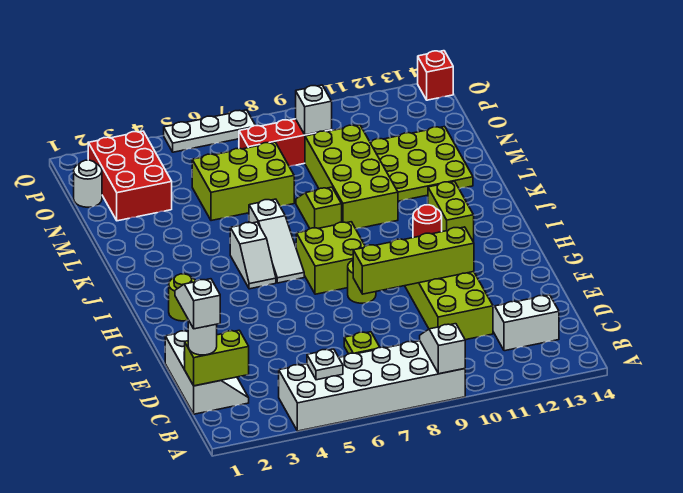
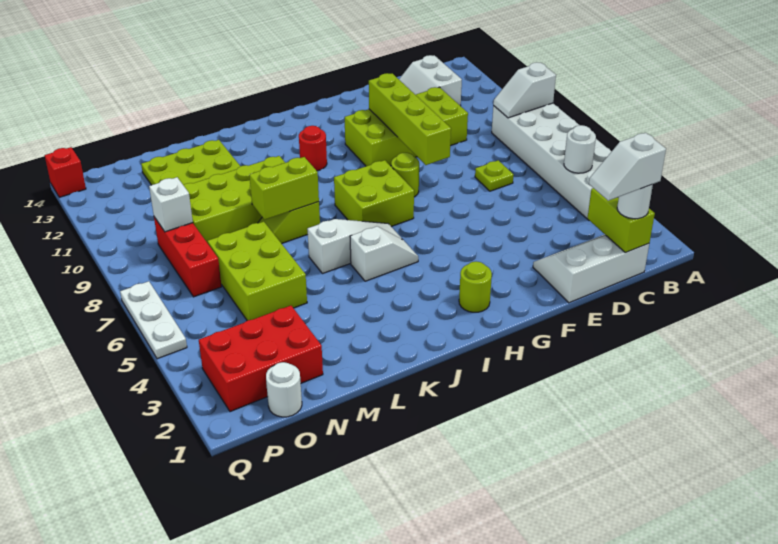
white 1x1 plate [307,349,343,380] -> white 1x1 round brick [564,125,596,173]
lime 1x2 brick [428,182,474,242] -> lime 1x2 brick moved to [249,157,319,220]

